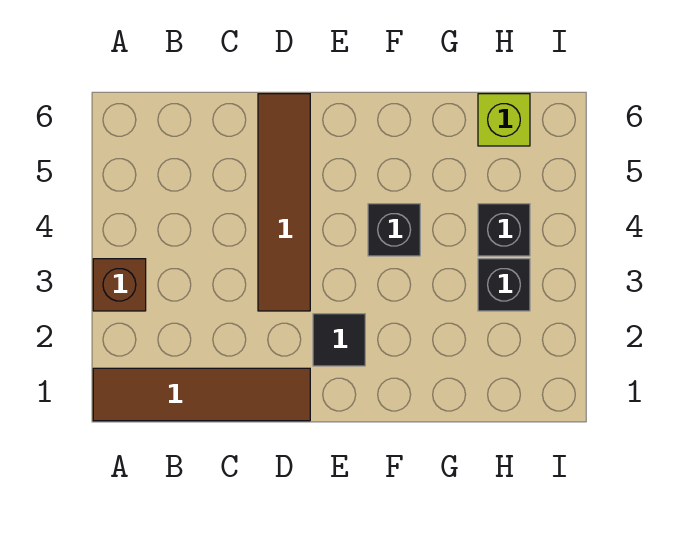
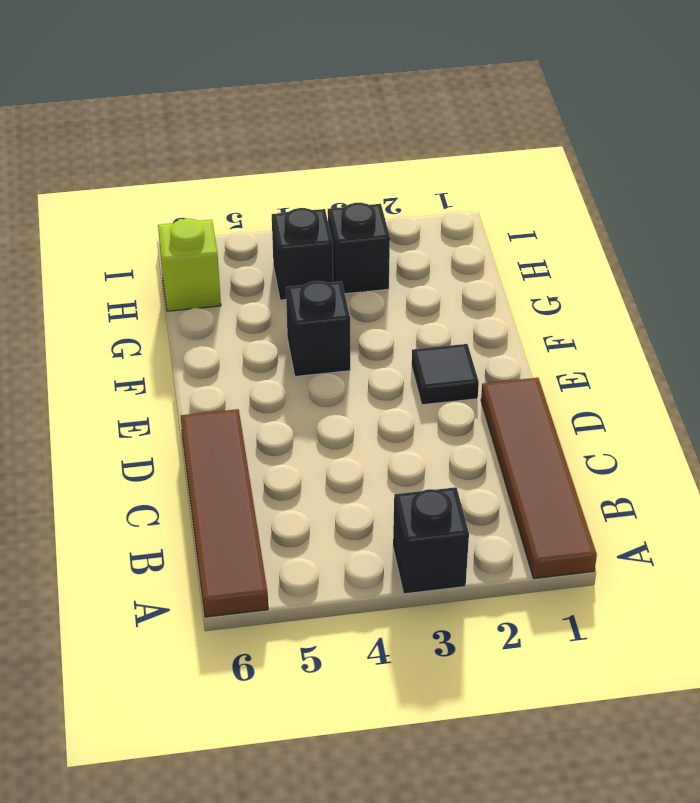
brown 1x1 brick [93,259,146,311] -> black 1x1 brick [393,487,469,594]
brown 1x4 tile [258,94,310,311] -> brown 1x4 tile turned to [181,409,268,617]

